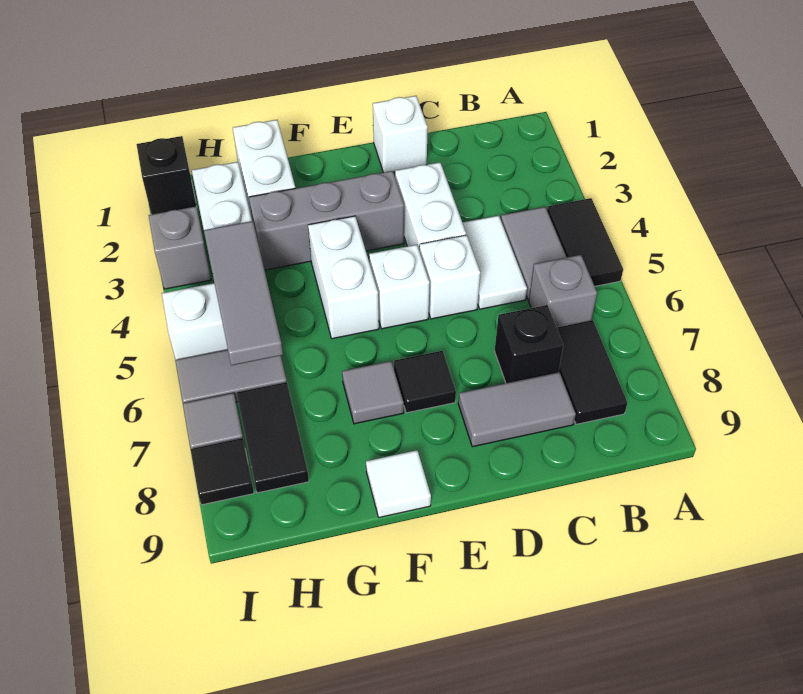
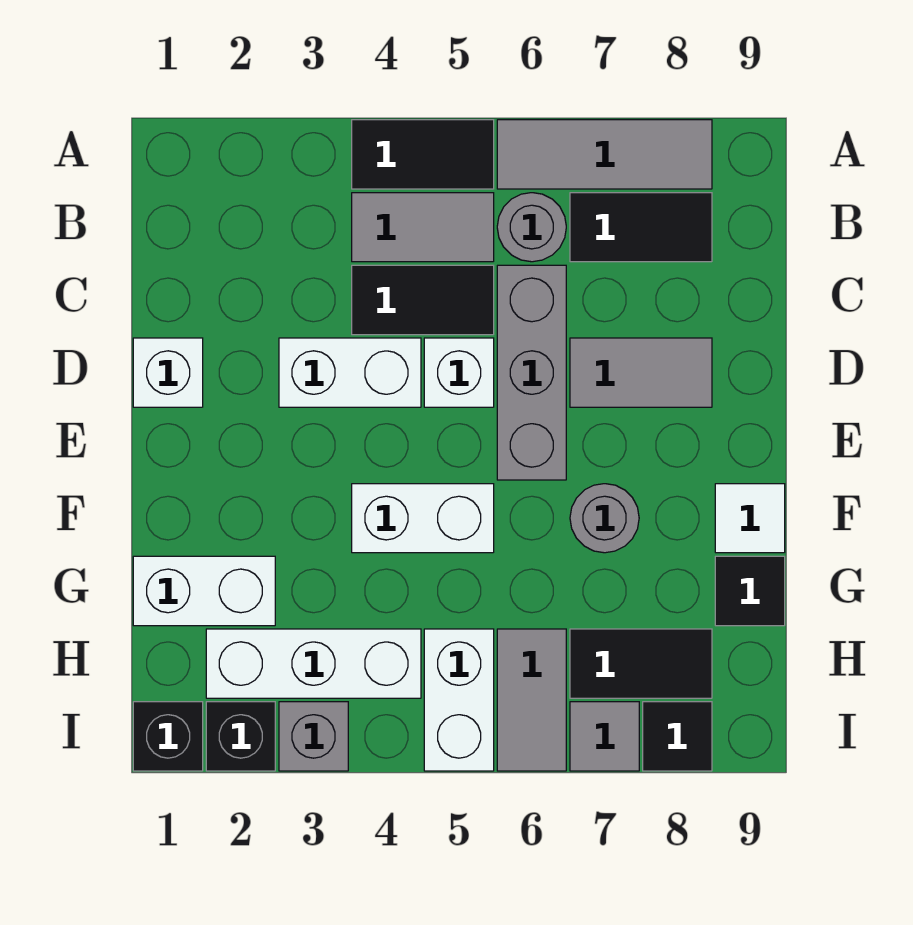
grey 1x1 brick [529,255,597,327] -> grey 1x1 round brick [497,193,566,262]
white 1x2 tile [462,216,527,309] -> black 1x2 tile [352,265,494,335]
black 1x1 brick [495,305,563,383] -> black 1x1 brick moved to [206,702,275,771]
grey 1x2 tile [458,372,576,447] -> grey 1x2 tile turned to [570,338,712,407]
grey 1x3 brick [249,171,404,270] -> grey 1x3 brick moved to [497,265,566,480]
white 1x1 brick [369,245,430,329] -> none
black 1x1 tile [394,351,456,413] -> black 1x1 tile moved to [715,556,785,626]
grey 1x1 tile [342,361,404,424] -> grey 1x1 round brick [570,484,639,553]
grey 1x3 tile [204,221,283,365] -> grey 1x3 tile moved to [497,120,712,189]

